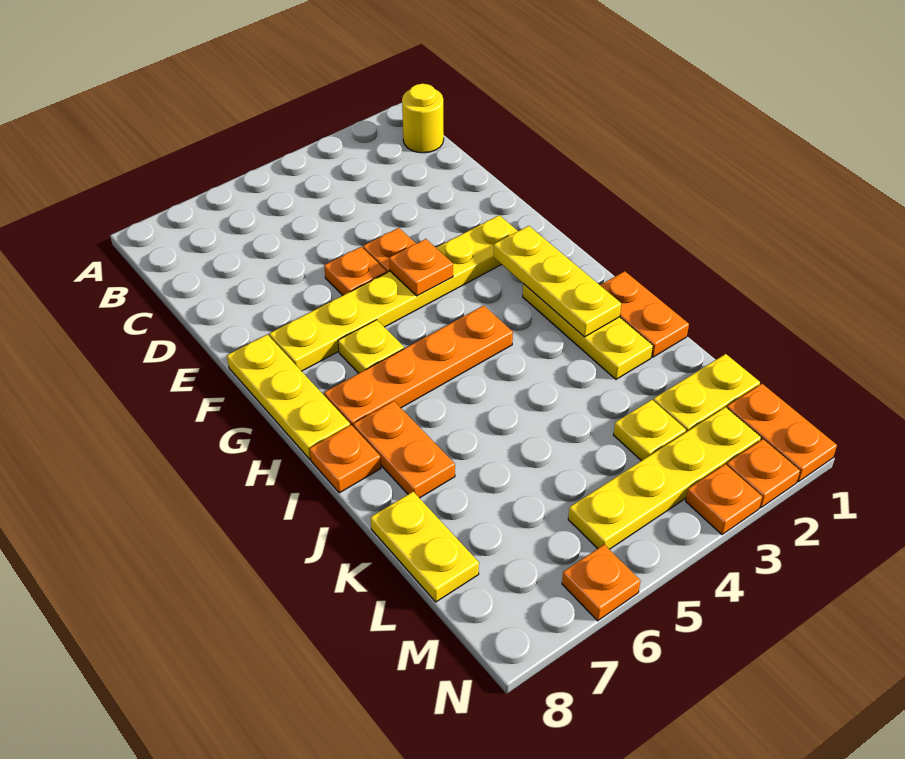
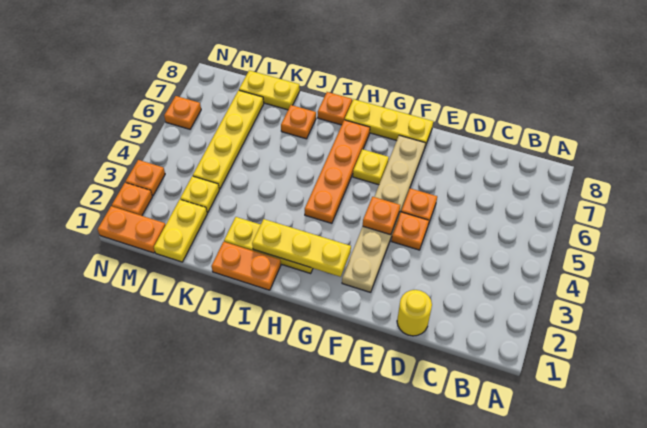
yellow 1x1 round brick [402,84,444,153] -> yellow 1x1 round brick moved to [397,290,432,336]
yellow 1x6 plate [269,215,518,371] -> tan 1x6 plate [342,135,425,292]
orange 1x2 plate [353,401,455,498] -> orange 1x1 plate [281,105,316,139]
yellow 1x4 plate [568,407,761,549] -> yellow 1x4 plate moved to [193,90,264,189]

